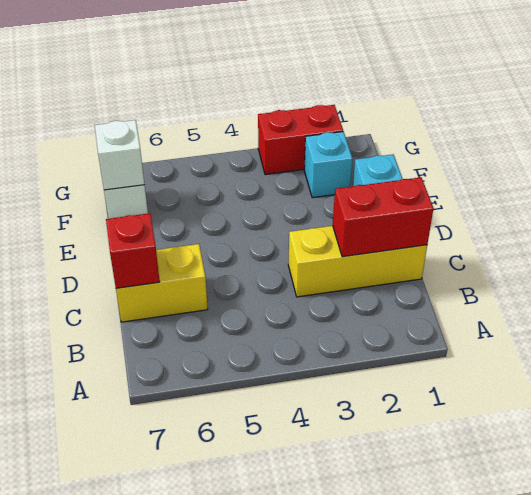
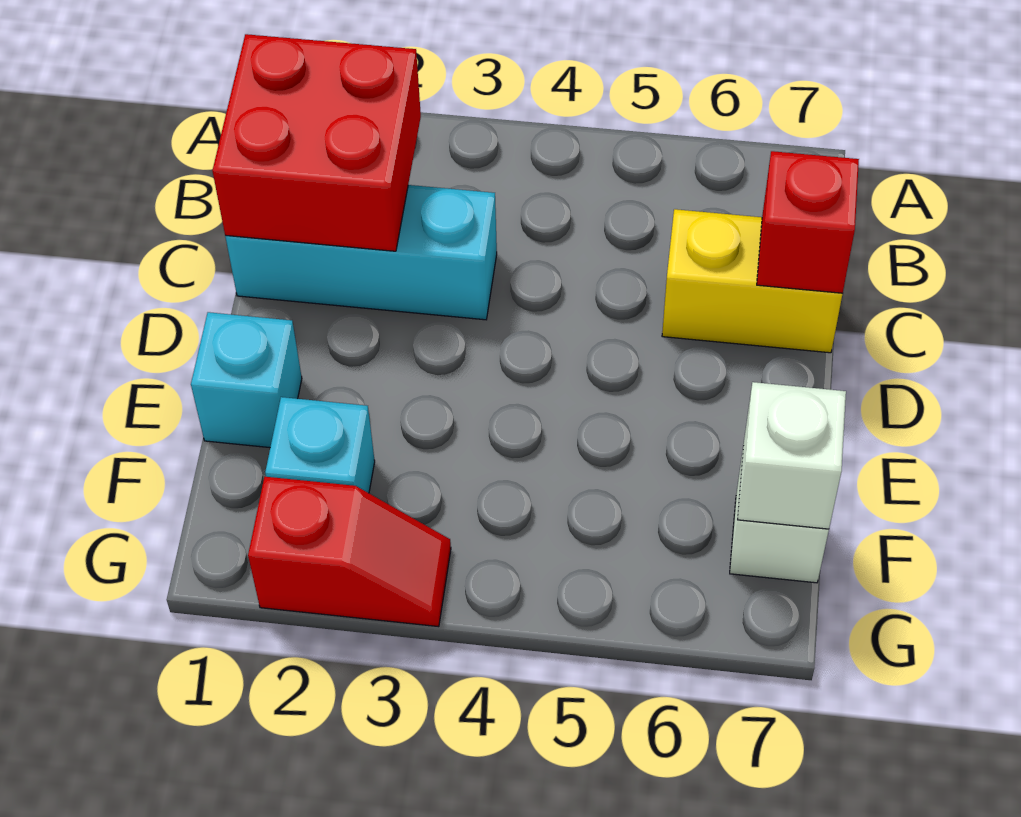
yellow 1x3 brick [288,226,427,297] -> cyan 1x3 brick [225,185,497,320]
red 1x2 brick [333,177,433,257] -> red 2x2 brick [212,34,421,251]
red 1x2 brick [258,105,343,175] -> red 1x2 slope [248,477,451,627]

